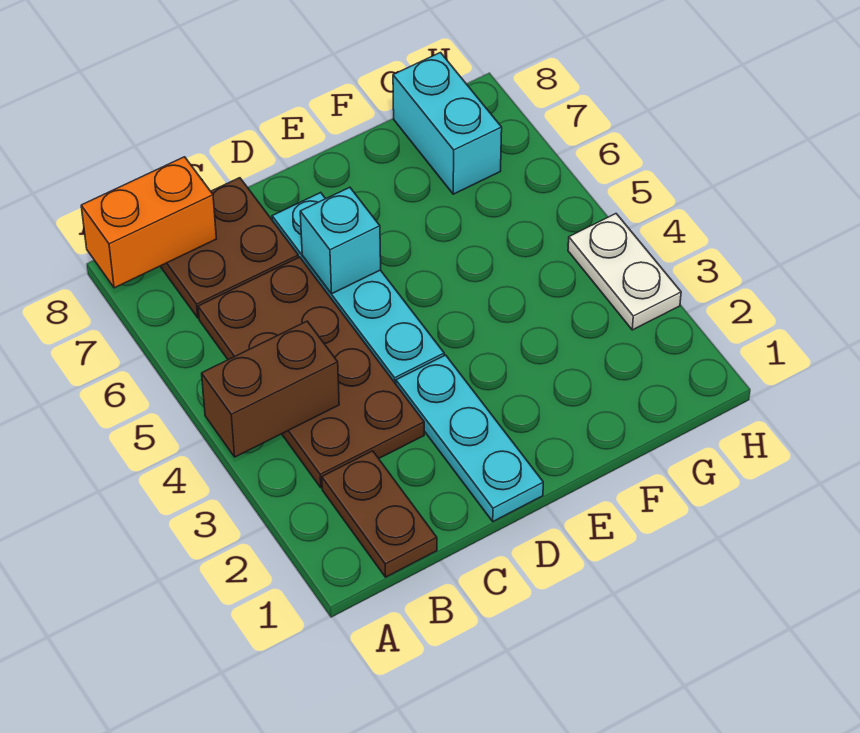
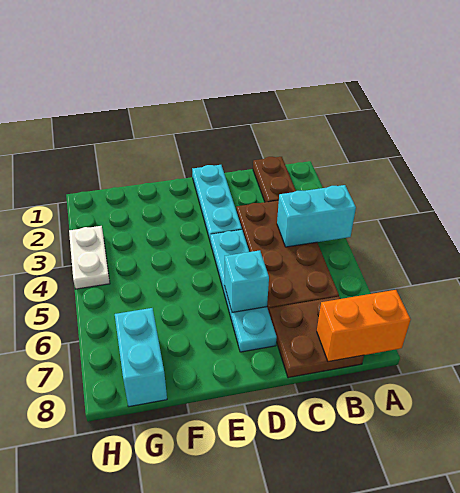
brown 1x2 brick [202,321,339,457] -> cyan 1x2 brick [277,185,356,247]

